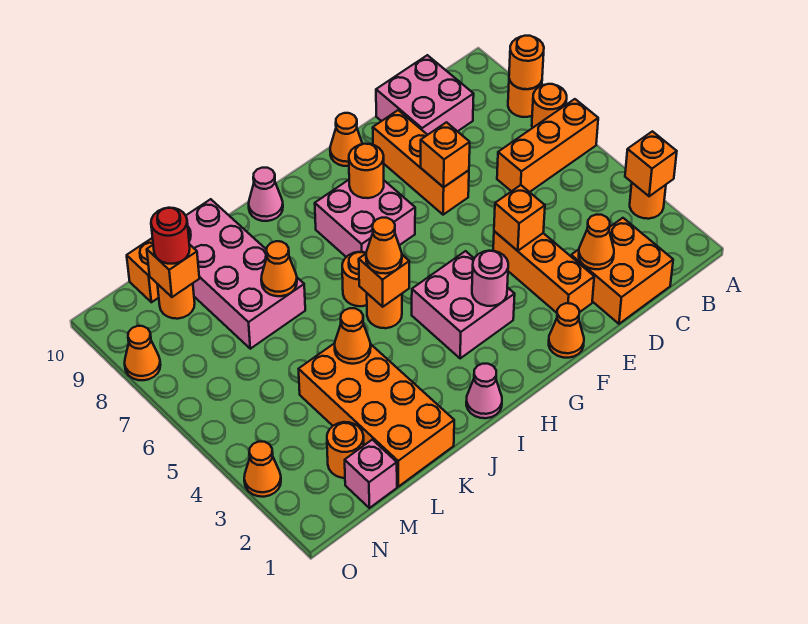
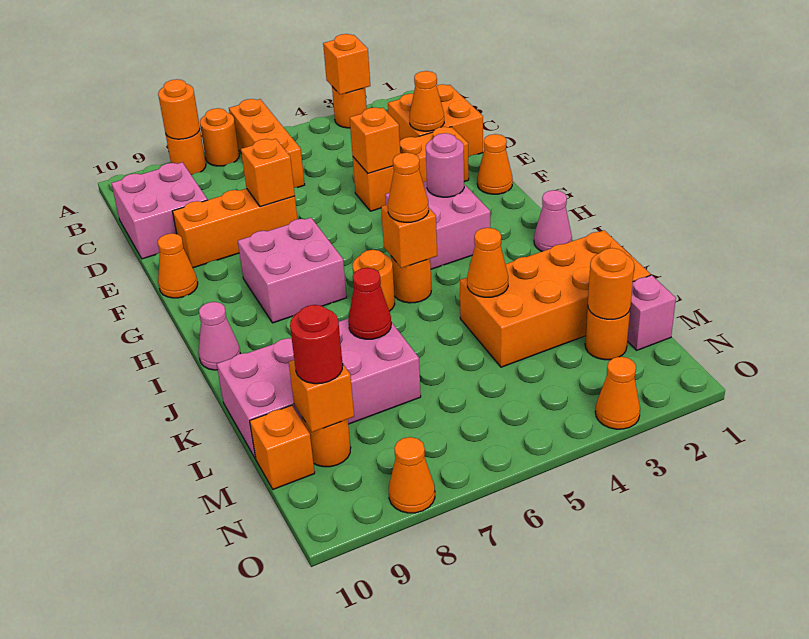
orange 1x1 round brick [349,144,384,198] -> orange 1x1 round brick moved to [588,248,634,319]
orange 1x1 cone [261,241,297,296] -> red 1x1 cone [348,268,391,339]

